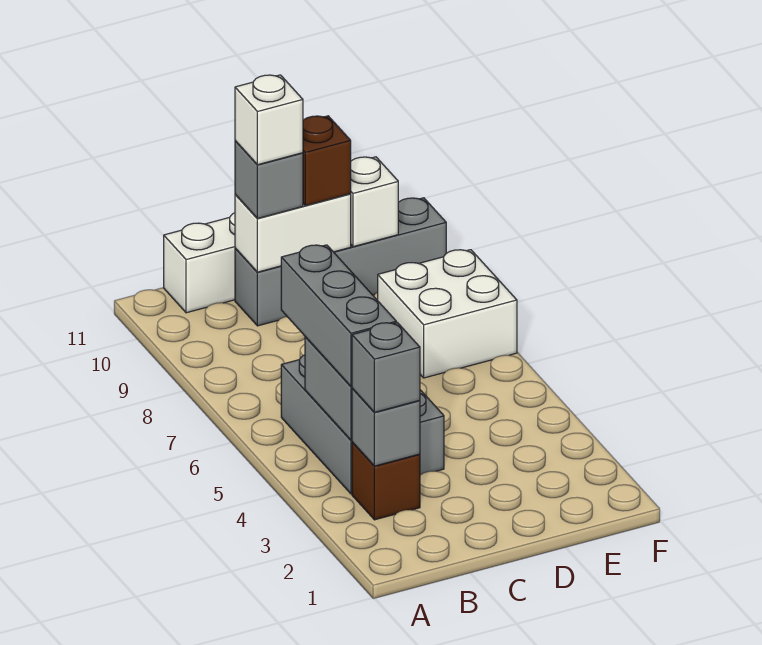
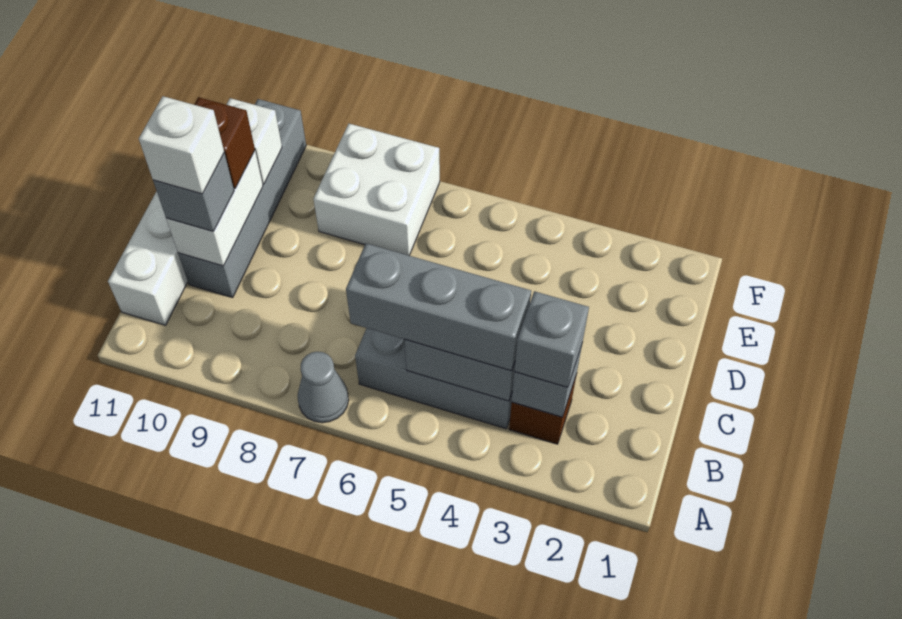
none -> grey 1x1 cone [298,352,349,423]

